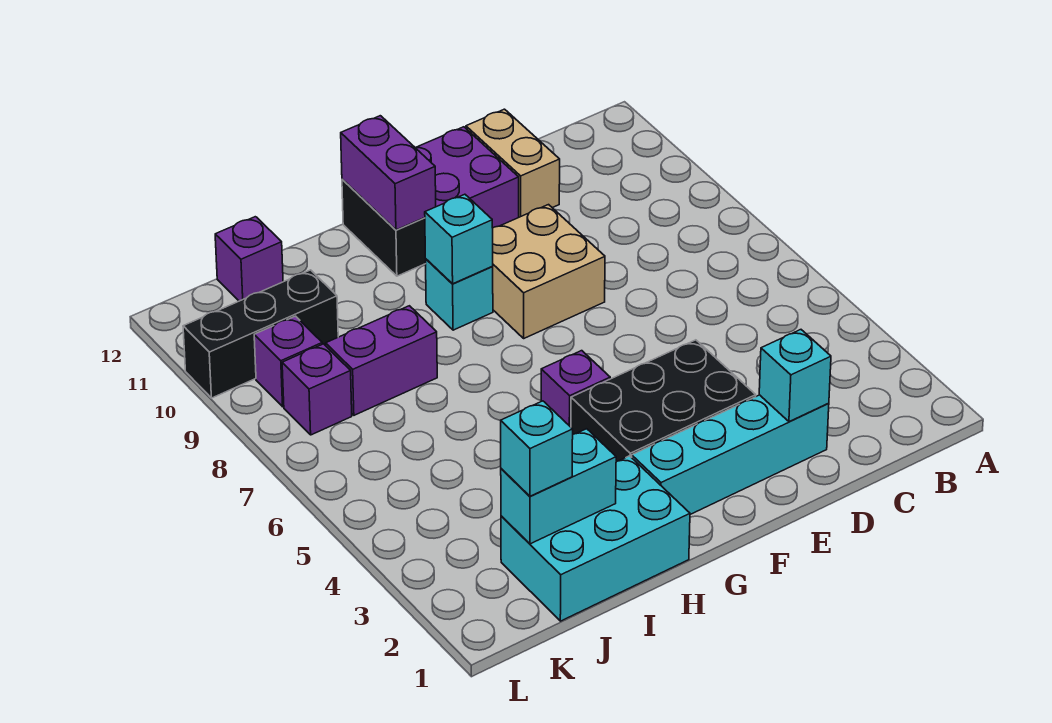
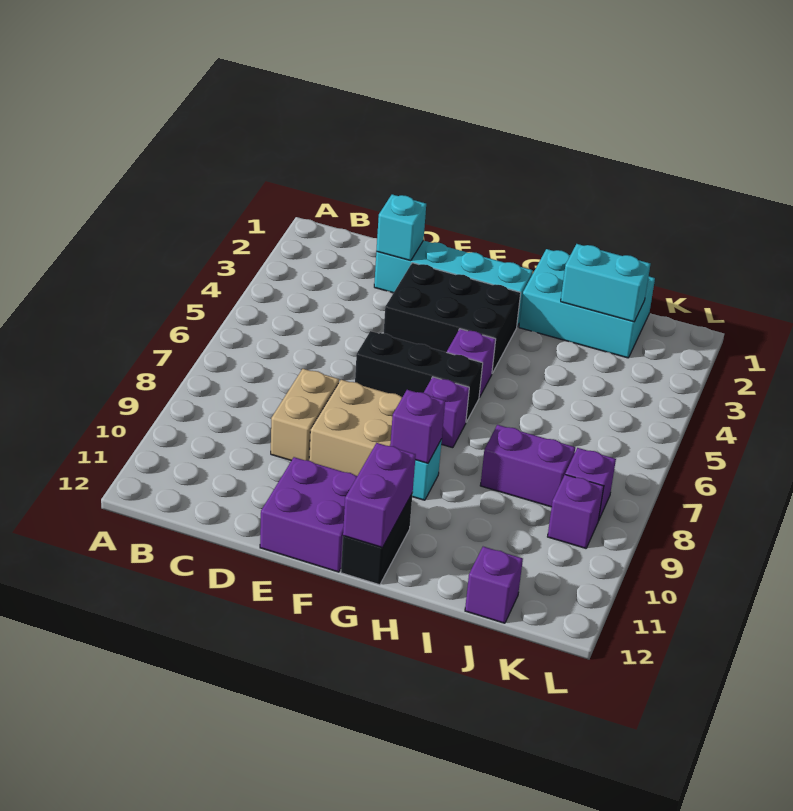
tan 1x2 brick [466,109,560,217] -> tan 1x2 brick moved to [271,369,339,461]
none -> purple 1x1 brick [424,377,469,448]
cyan 1x1 brick [425,194,493,284] -> purple 1x1 brick [390,390,445,463]
cyan 1x1 brick [501,401,573,496] -> none
black 1x3 brick [183,270,338,398] -> black 1x3 brick moved to [355,331,483,422]

